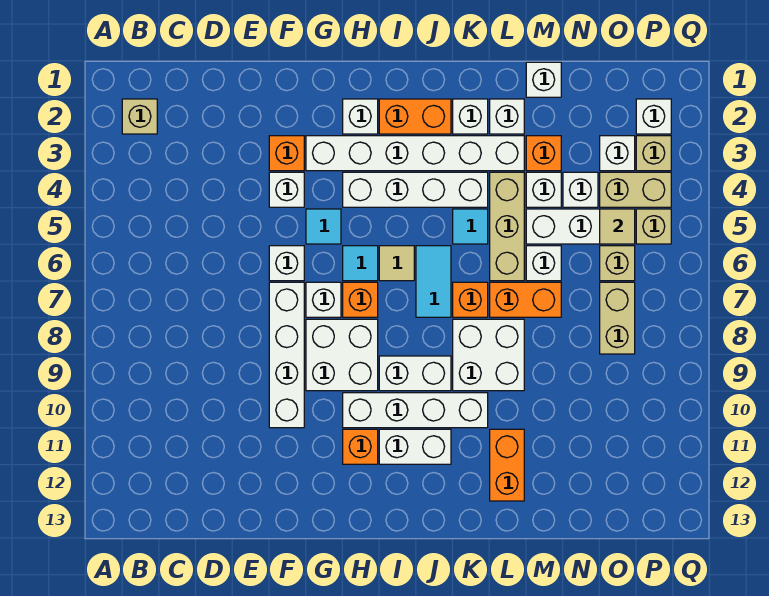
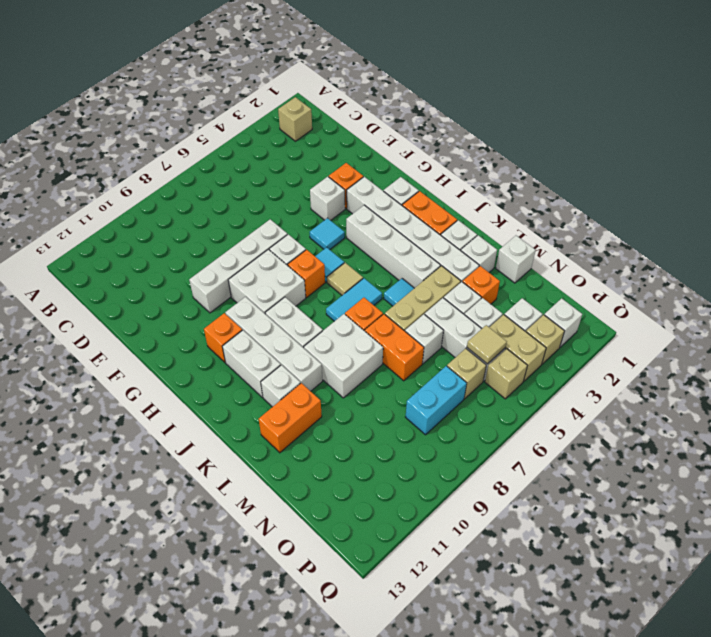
white 1x1 brick [269,246,304,281] -> white 1x1 brick moved to [261,365,301,407]
tan 1x2 brick [600,282,635,354] -> cyan 1x2 brick [406,366,467,435]

